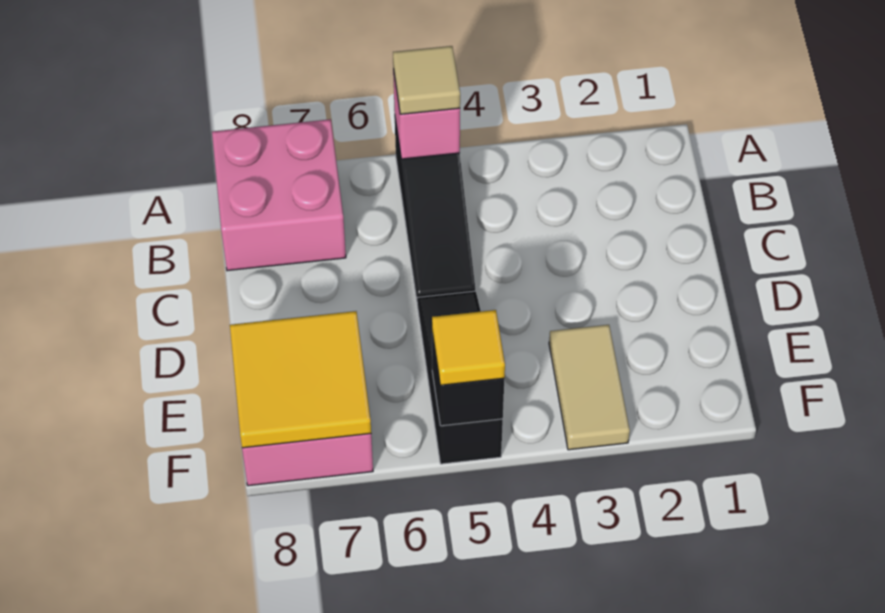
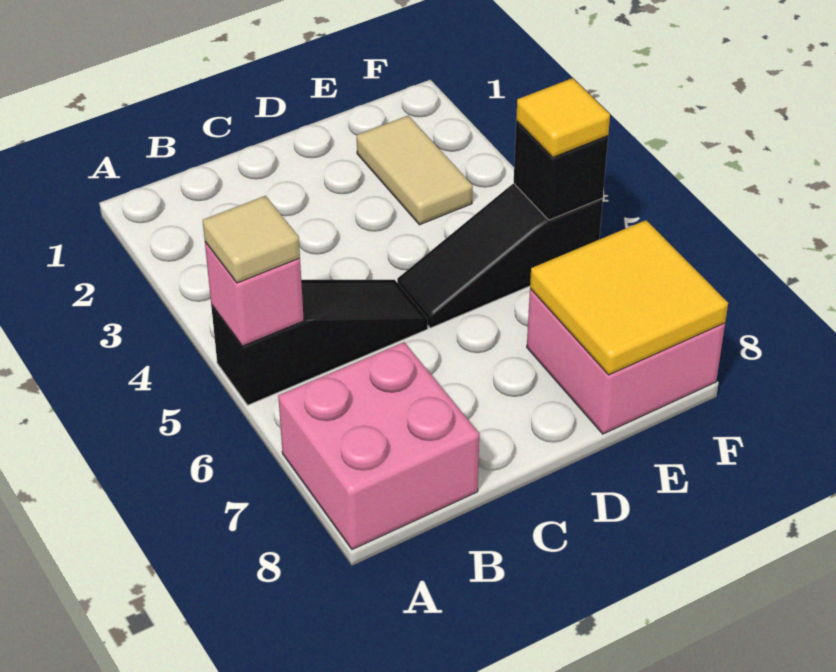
tan 1x2 tile [549,325,630,450] -> tan 1x2 tile turned to [357,116,473,225]

